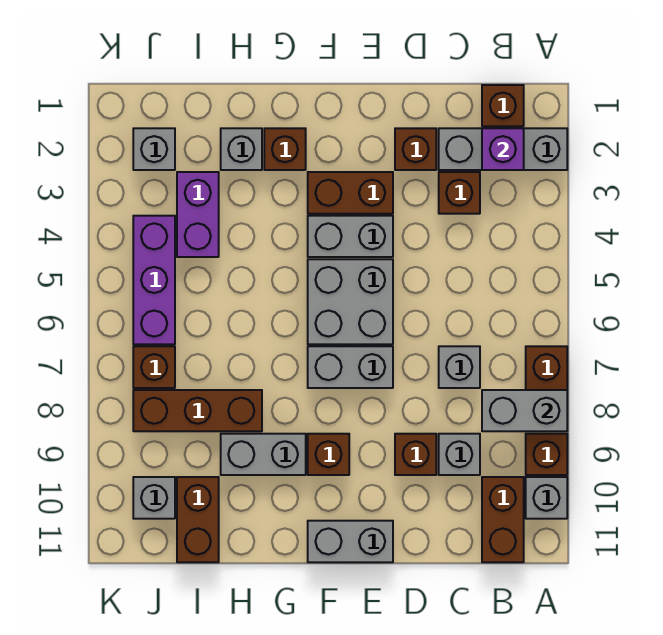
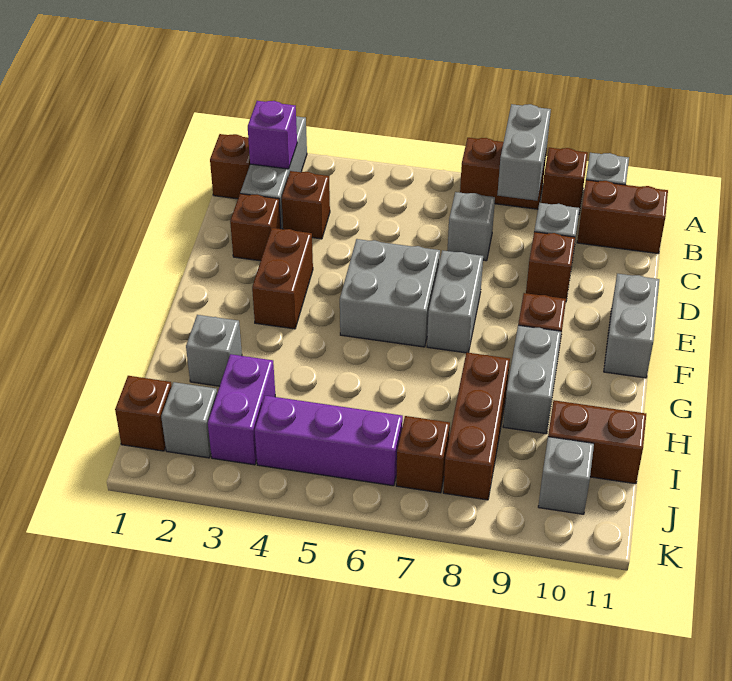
grey 1x2 brick [308,216,393,257] -> none
brown 1x1 brick [264,128,306,170] -> brown 1x1 brick moved to [115,376,172,451]
purple 1x2 brick [177,172,219,257] -> purple 1x2 brick turned to [208,354,275,465]

